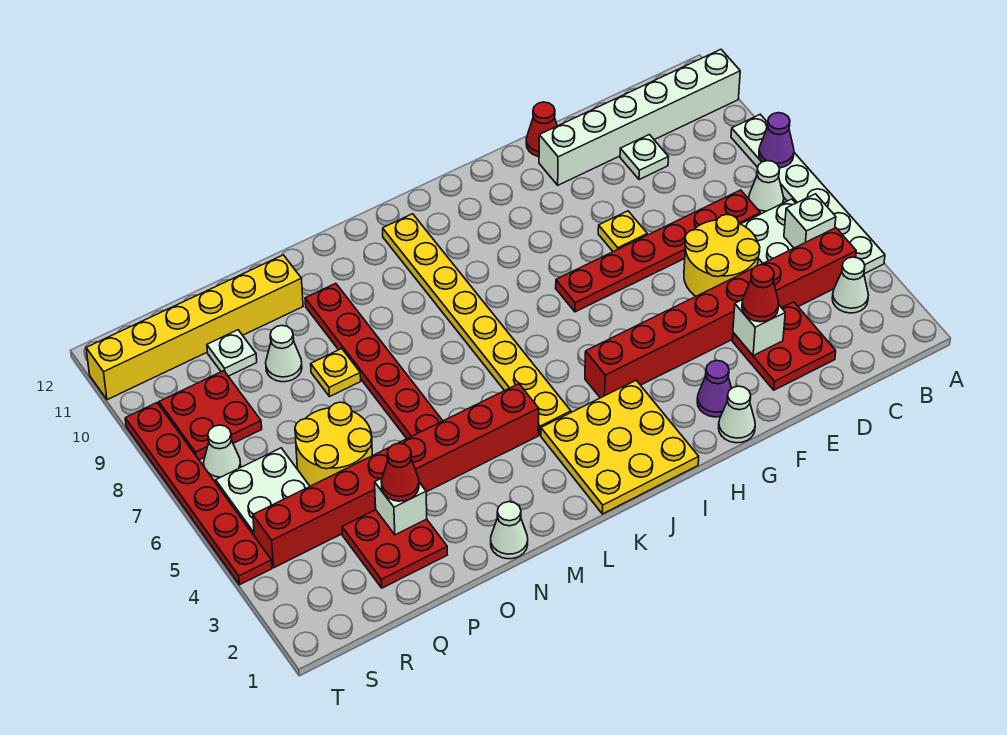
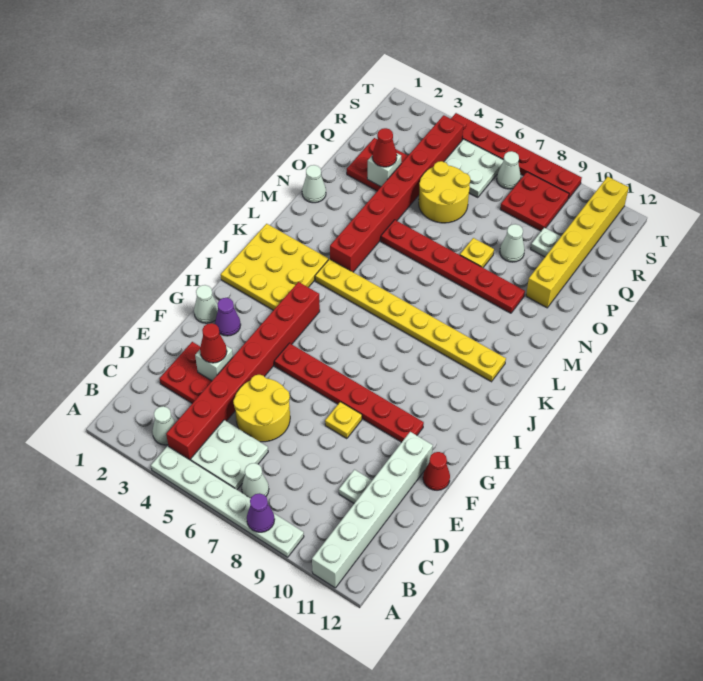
white 1x1 brick [784,194,836,248] -> none
red 1x6 plate [556,190,760,312] -> red 1x6 plate turned to [274,343,424,442]

